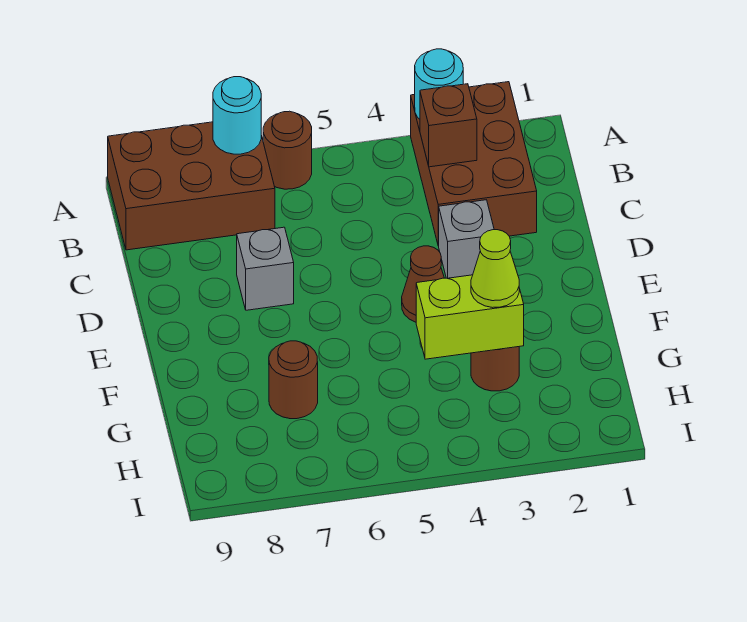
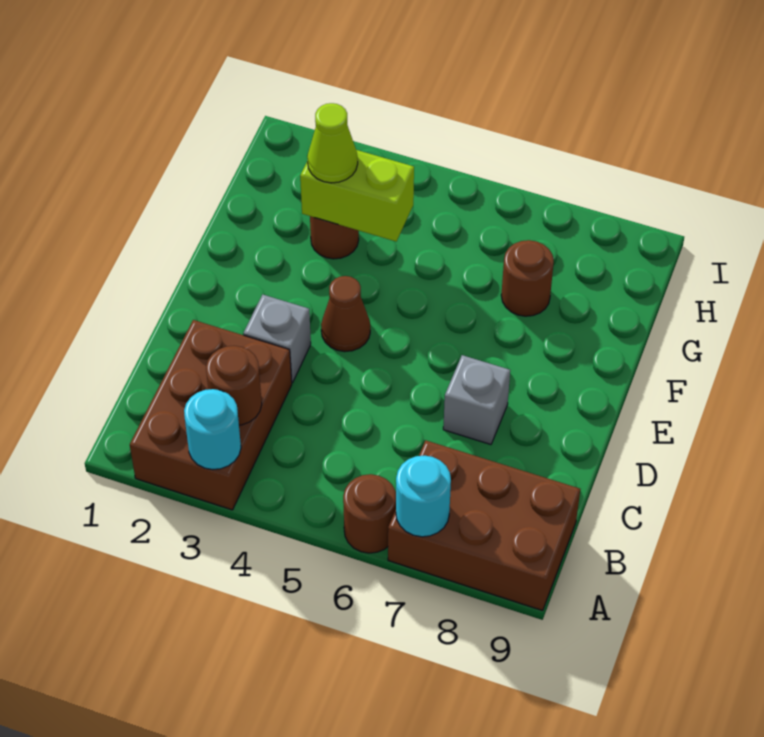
brown 1x1 brick [420,84,477,167] -> brown 1x1 round brick [206,346,262,425]

